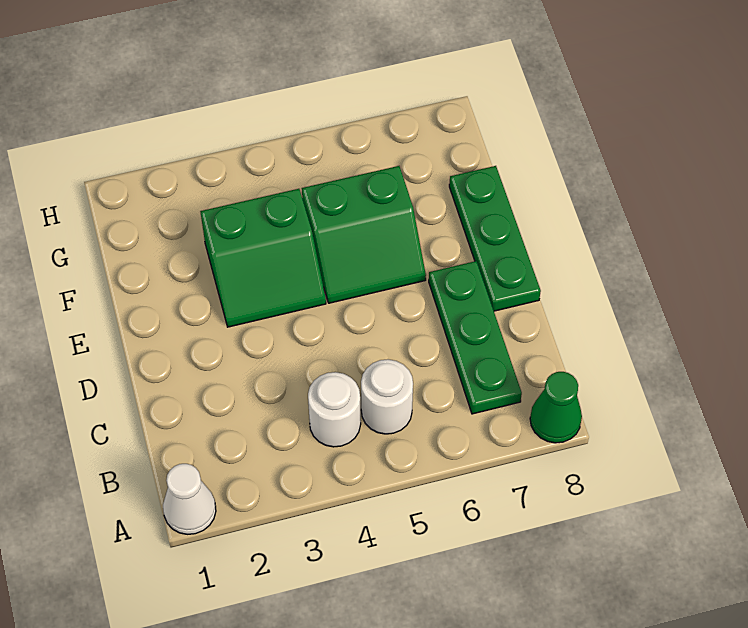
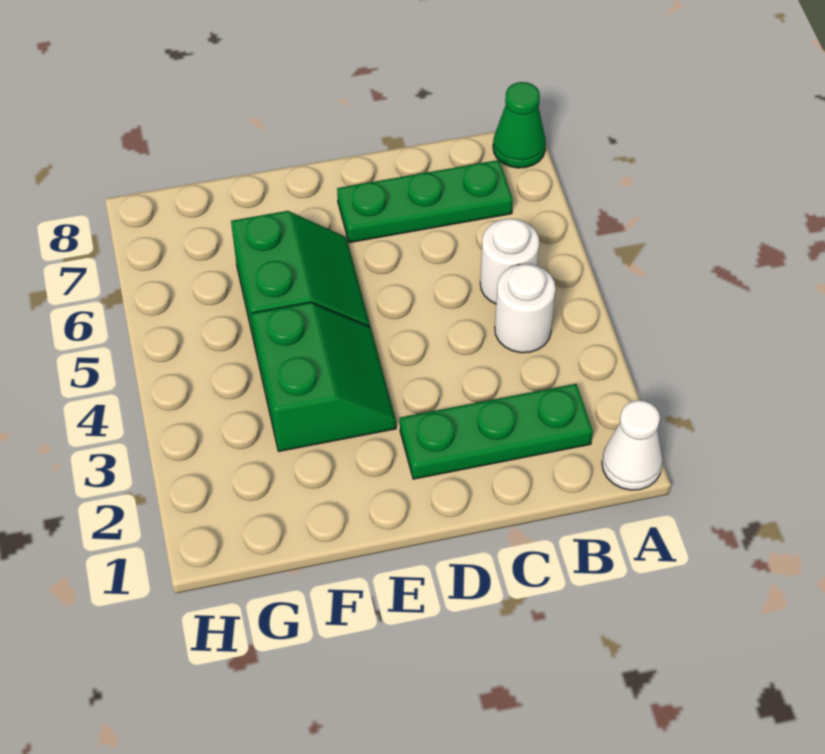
green 1x3 plate [449,166,541,311] -> green 1x3 plate moved to [400,384,593,479]

